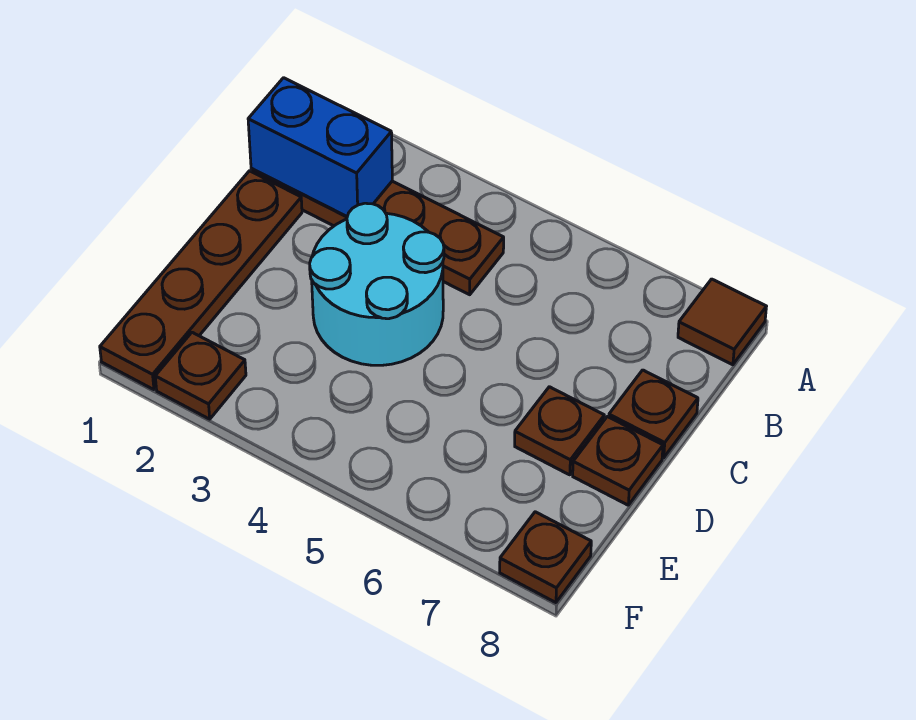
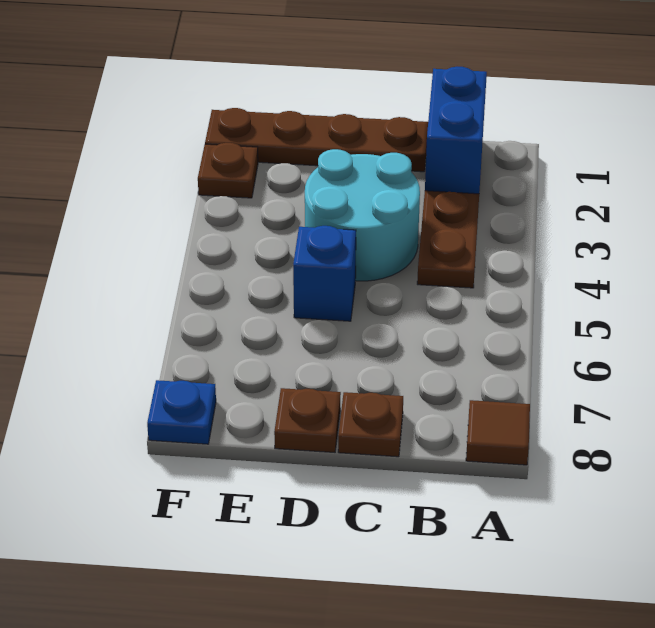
none -> blue 1x1 brick [293,226,356,321]
brown 1x1 plate [515,387,604,475] -> none
brown 1x1 plate [500,512,591,603] -> blue 1x1 plate [147,380,216,444]

